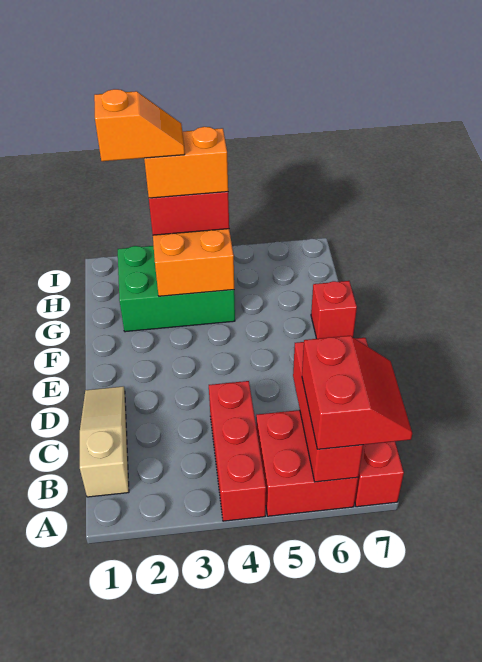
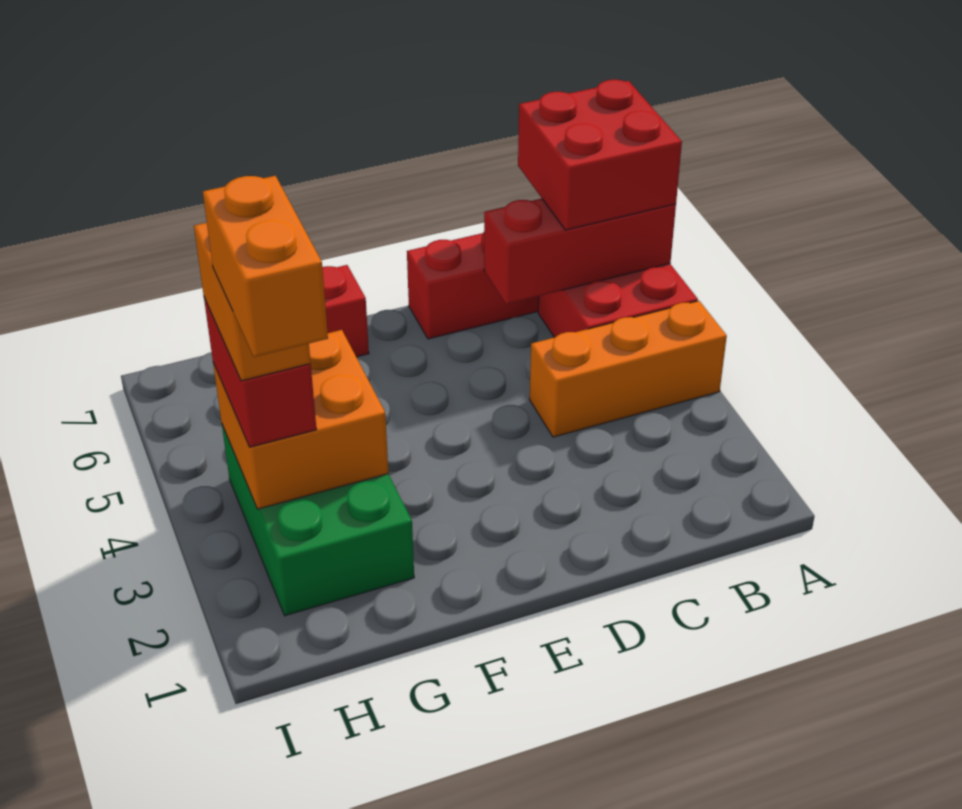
red 1x3 brick [209,381,266,521] -> orange 1x3 brick [530,301,727,437]
red 2x2 slope [302,336,412,449] -> red 2x2 brick [518,80,682,230]
tan 1x3 slope [80,386,129,497] -> none
orange 1x2 slope [94,89,185,161] -> orange 1x2 brick [203,176,328,357]

